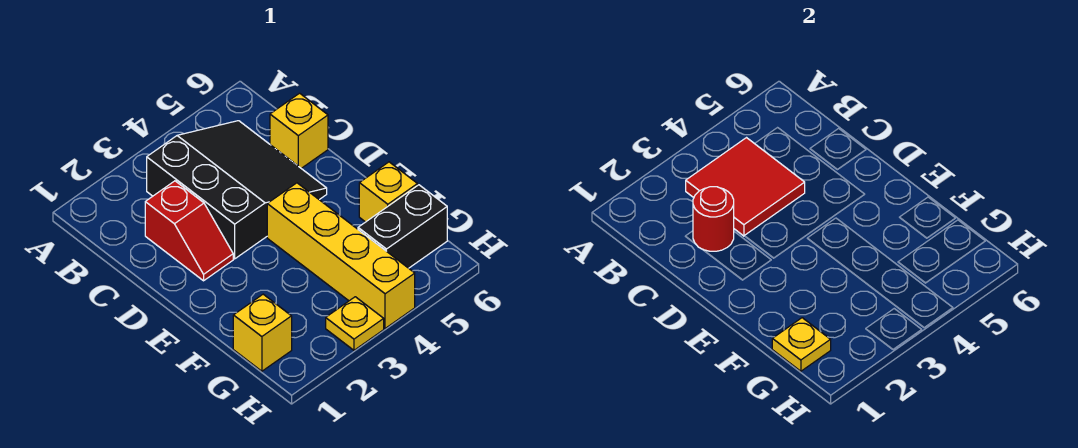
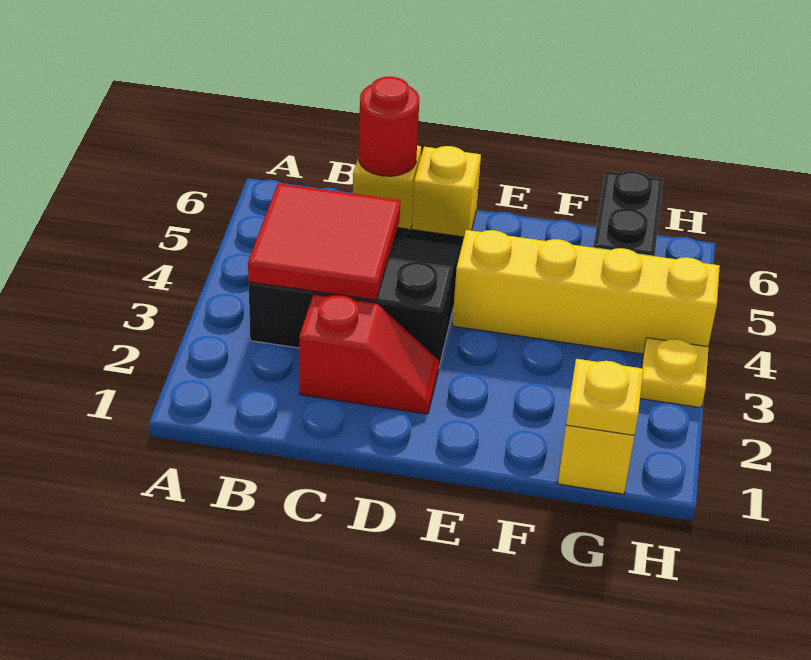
red 1x1 round brick [693,187,734,251] -> red 1x1 round brick moved to [359,77,419,176]
yellow 1x1 brick [359,162,417,222] -> yellow 1x1 brick moved to [412,146,481,237]

